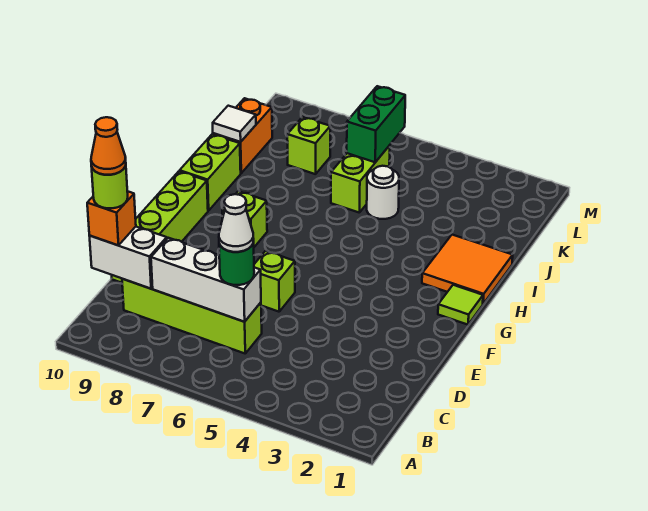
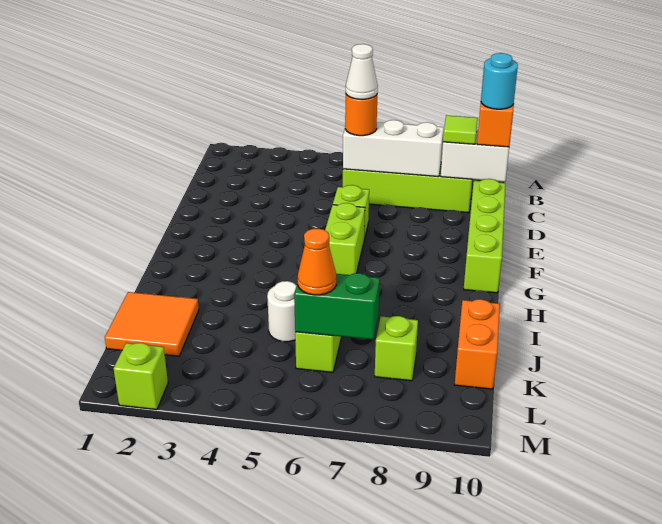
green 1x1 round brick [219,240,254,285] -> orange 1x1 round brick [345,94,377,136]
lime 1x1 round brick [91,166,128,208] -> cyan 1x1 round brick [481,53,518,109]
orange 1x1 cone [91,117,126,175] -> orange 1x1 cone moved to [298,229,336,295]
lime 1x1 tile [438,285,483,325] -> lime 1x1 tile moved to [443,115,478,144]
lime 1x1 brick [222,191,267,247] -> lime 1x1 brick moved to [113,343,168,410]
orange 2x2 tile [422,235,513,304] -> orange 2x2 tile moved to [105,292,199,356]
lime 1x2 brick [180,134,241,211] -> lime 1x2 brick moved to [325,203,365,275]
white 1x1 tile [213,106,256,142] -> none
green 1x2 brick [347,86,405,162] -> green 1x2 brick turned to [294,273,380,340]

